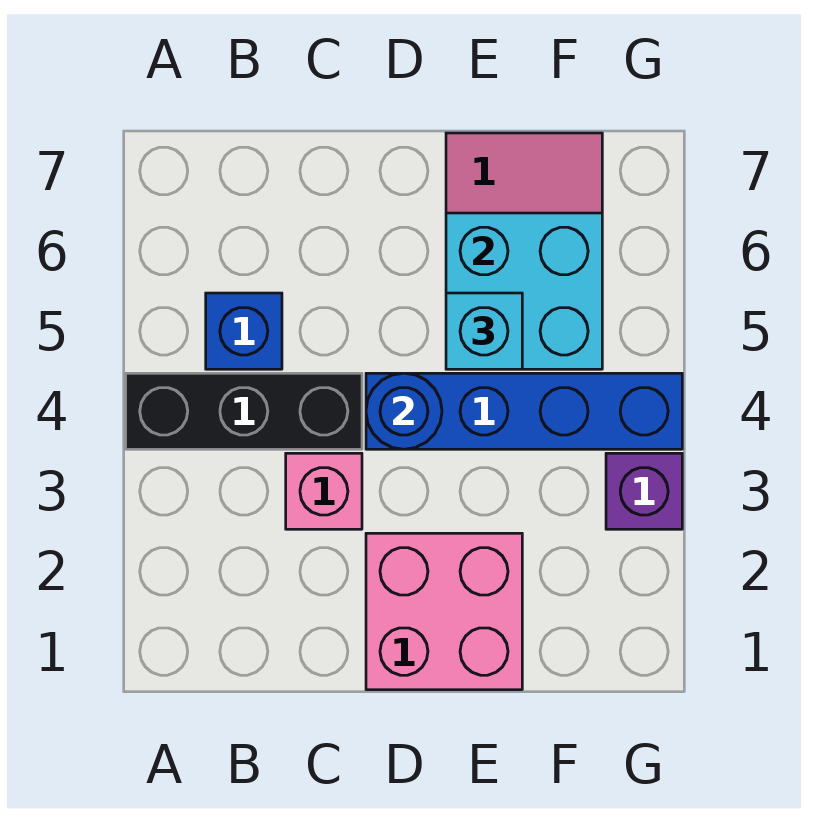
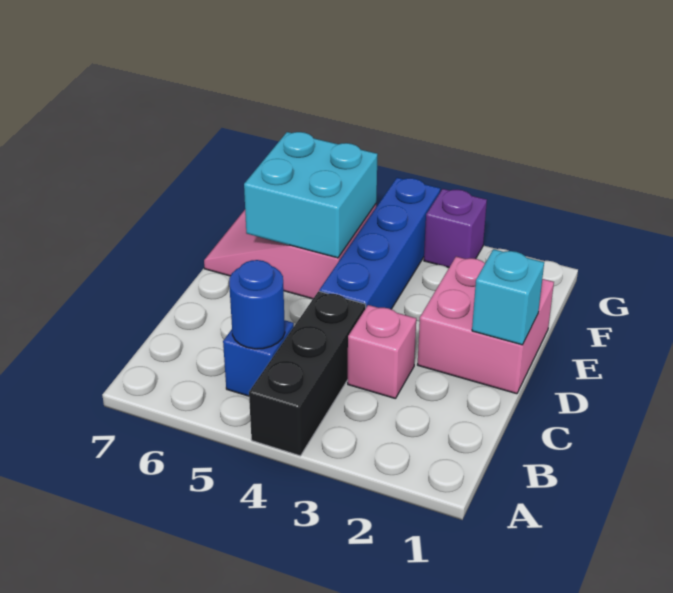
blue 1x1 round brick [366,373,442,449] -> blue 1x1 round brick moved to [229,260,285,349]
cyan 1x1 brick [446,293,522,369] -> cyan 1x1 brick moved to [472,249,544,345]

